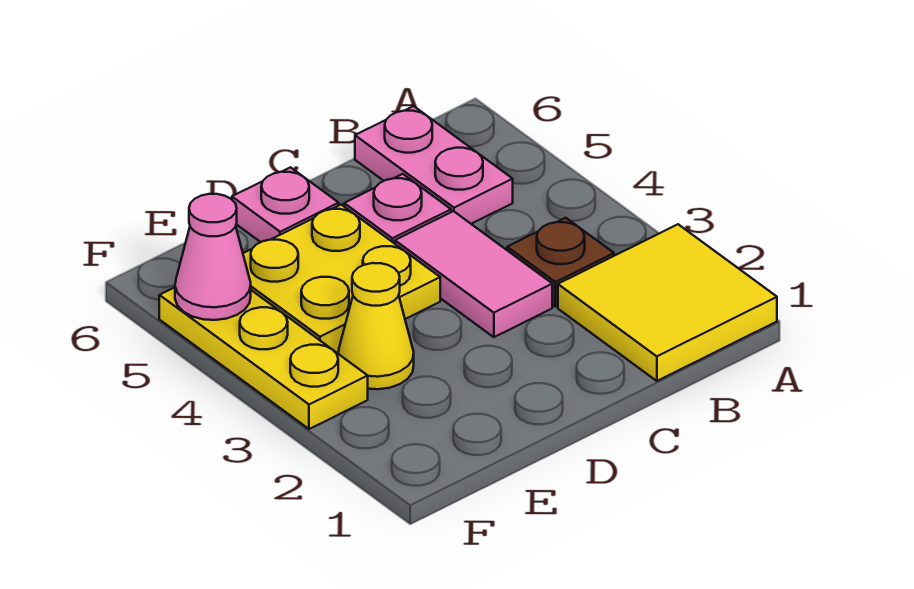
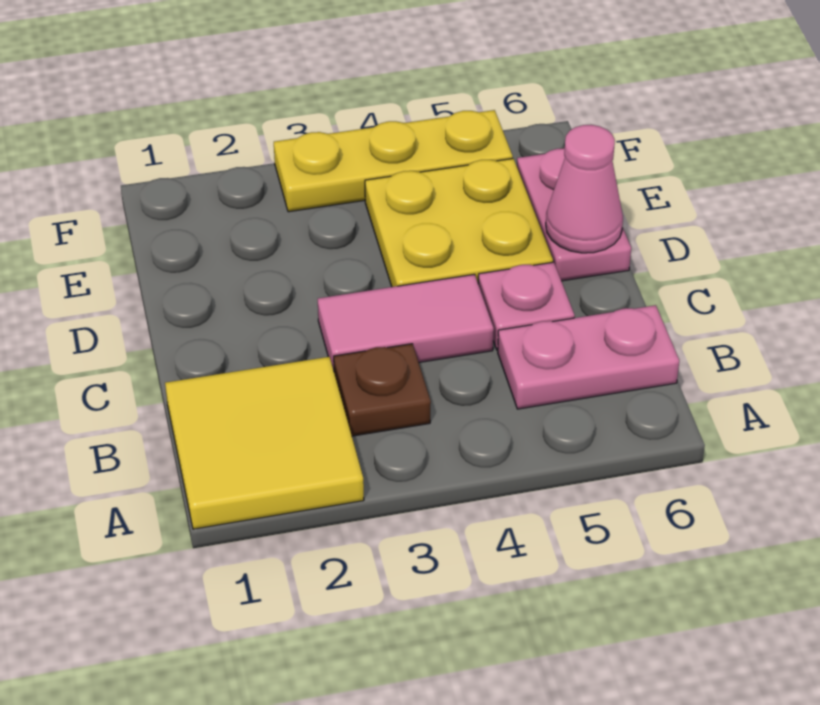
pink 1x1 plate [232,167,339,242] -> pink 1x2 plate [517,148,631,281]
yellow 1x1 cone [338,263,414,389] -> none
pink 1x1 cone [175,194,251,320] -> pink 1x1 cone moved to [546,125,623,253]

